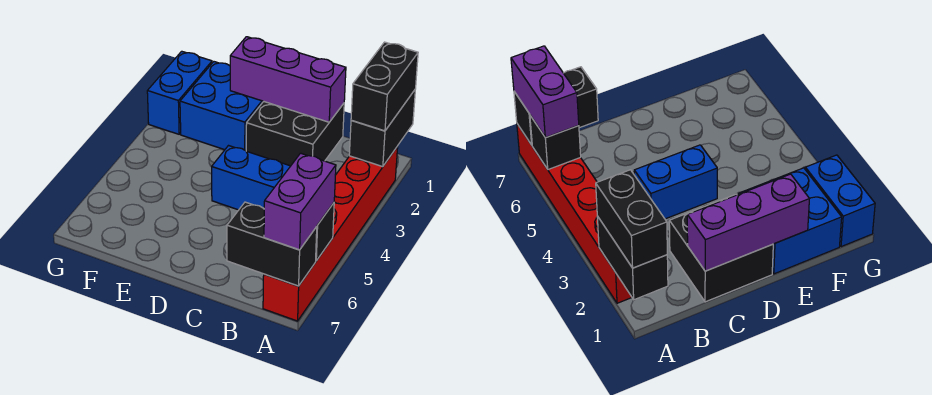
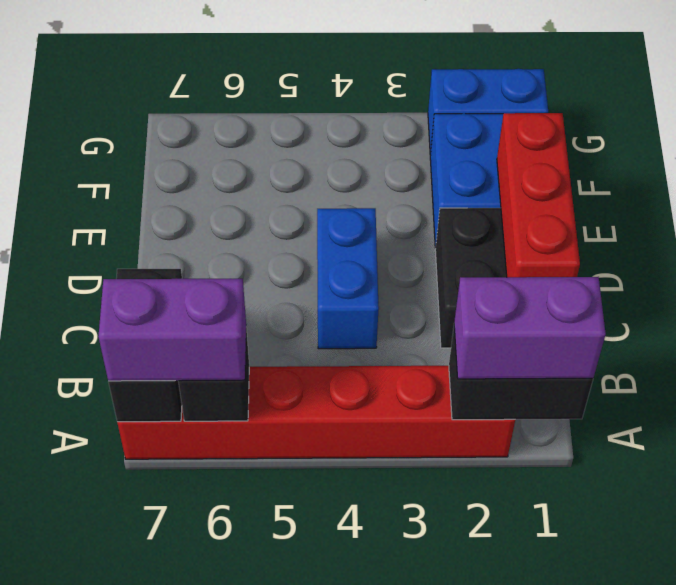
black 1x2 brick [351,42,418,131] -> purple 1x2 brick [454,277,606,379]
purple 1x3 brick [230,37,346,122] -> red 1x3 brick [497,113,580,277]

